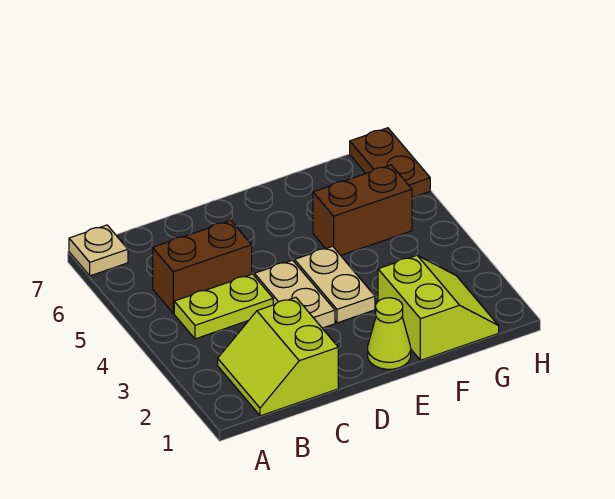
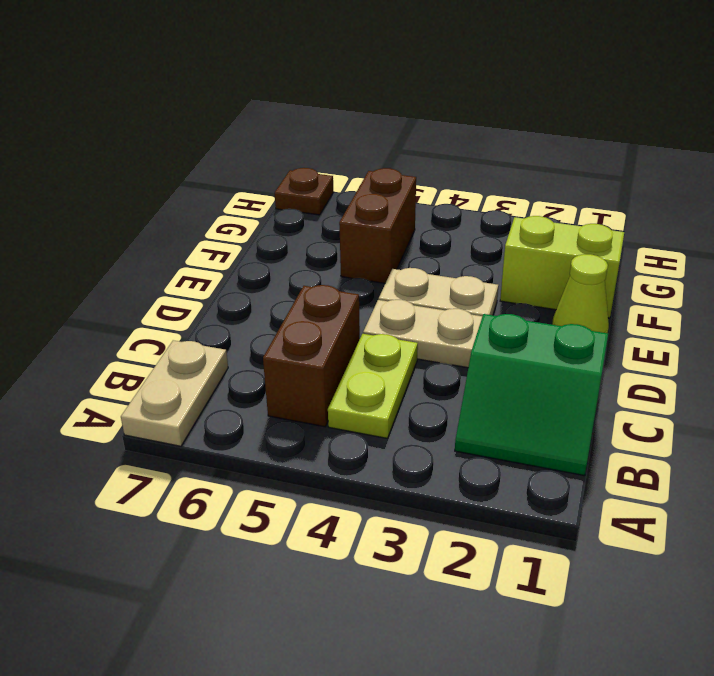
tan 1x1 plate [69,225,128,276] -> tan 1x2 plate [121,340,228,446]
lime 2x2 slope [218,297,338,416] -> green 2x2 slope [455,314,608,476]
brown 1x2 plate [350,128,430,198] -> brown 1x1 plate [275,168,333,215]

